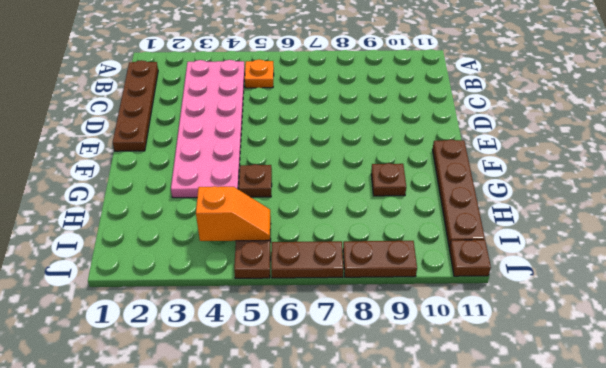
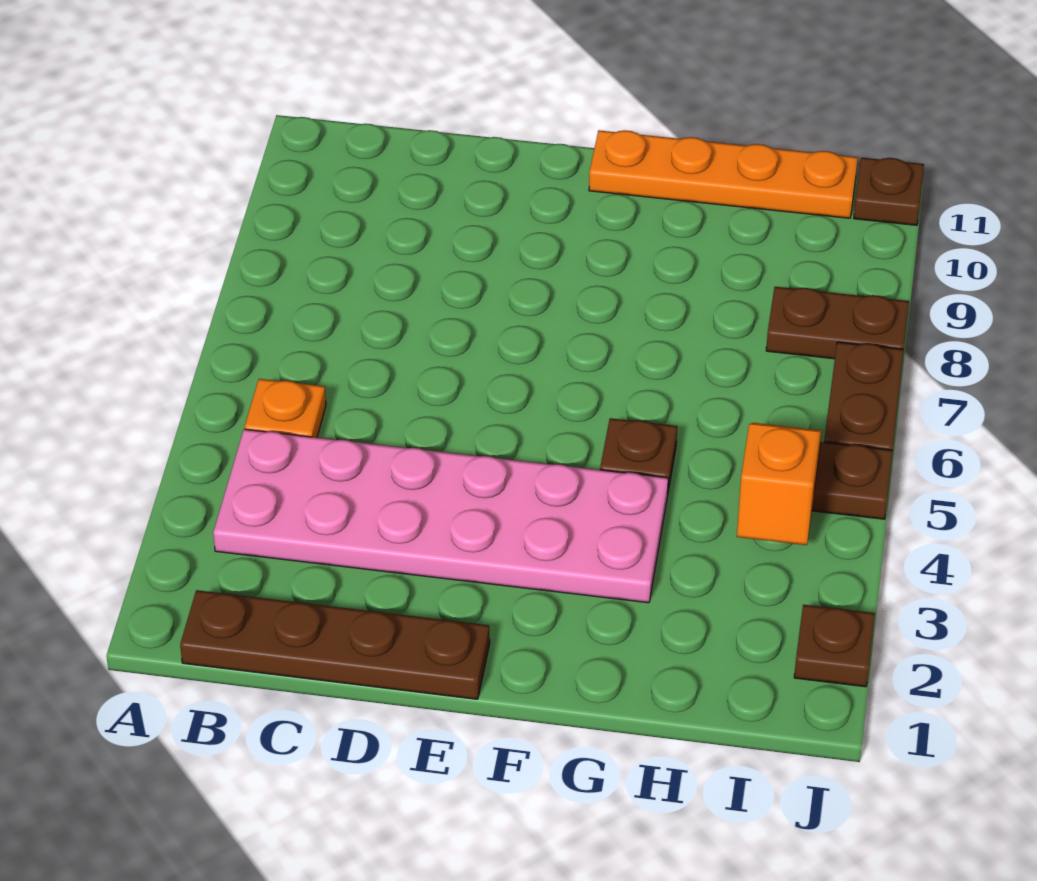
brown 1x4 plate [433,139,485,248] -> orange 1x4 plate [589,130,858,218]
brown 1x1 plate [371,163,406,196] -> brown 1x1 plate moved to [794,605,875,687]
brown 1x2 plate [343,241,417,277] -> brown 1x2 plate turned to [766,287,909,359]

